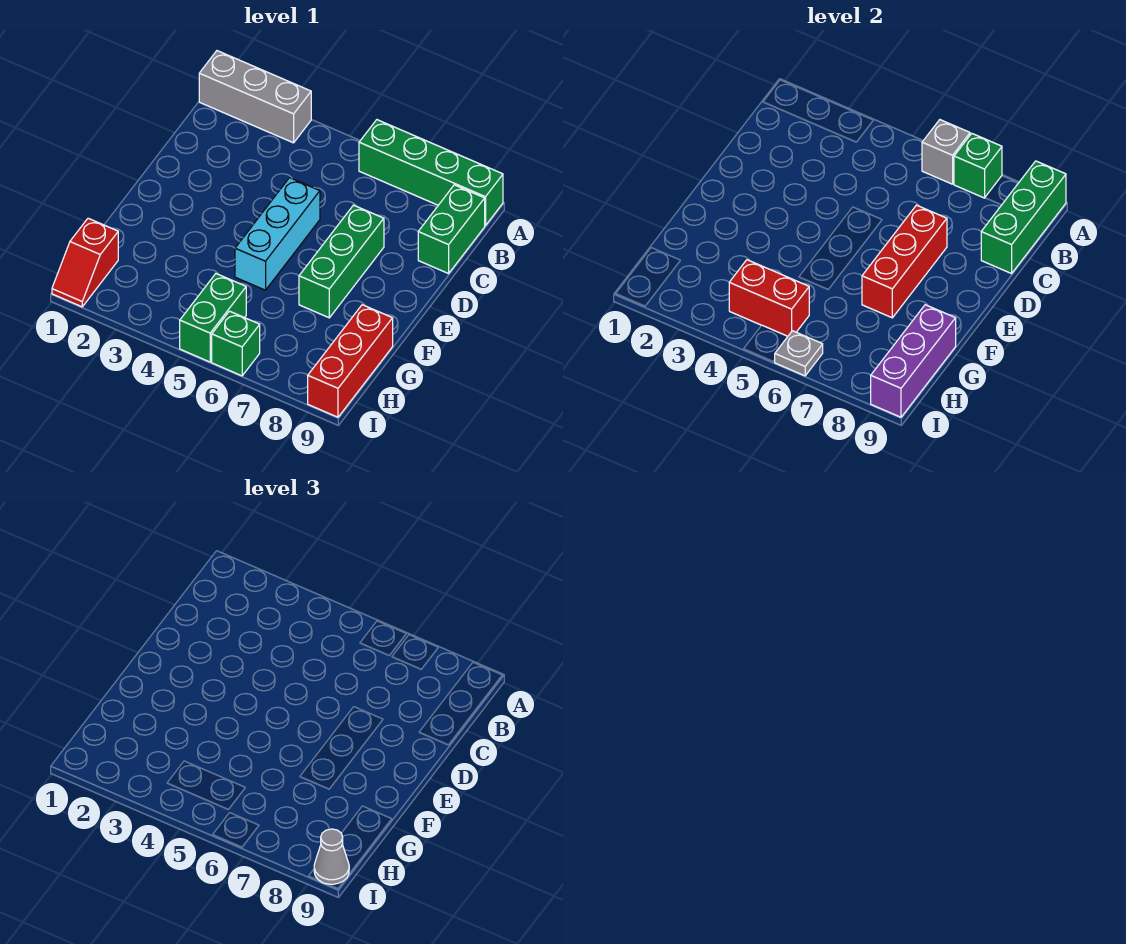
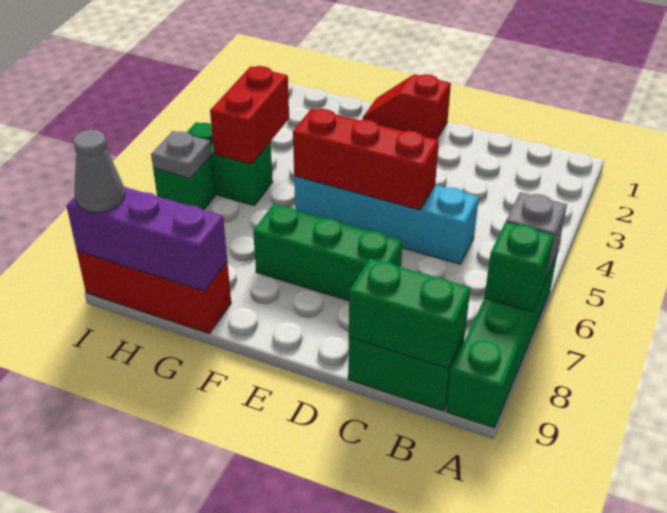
grey 1x3 brick [199,51,311,143] -> none
green 1x3 brick [981,161,1066,274] -> green 1x2 brick [349,258,471,368]
cyan 1x3 brick [235,178,320,290] -> cyan 1x4 brick [294,176,479,264]
red 1x3 brick [862,205,947,318] -> red 1x3 brick moved to [293,109,439,210]
red 1x2 slope [52,218,118,307] -> red 1x2 slope moved to [363,74,451,140]

